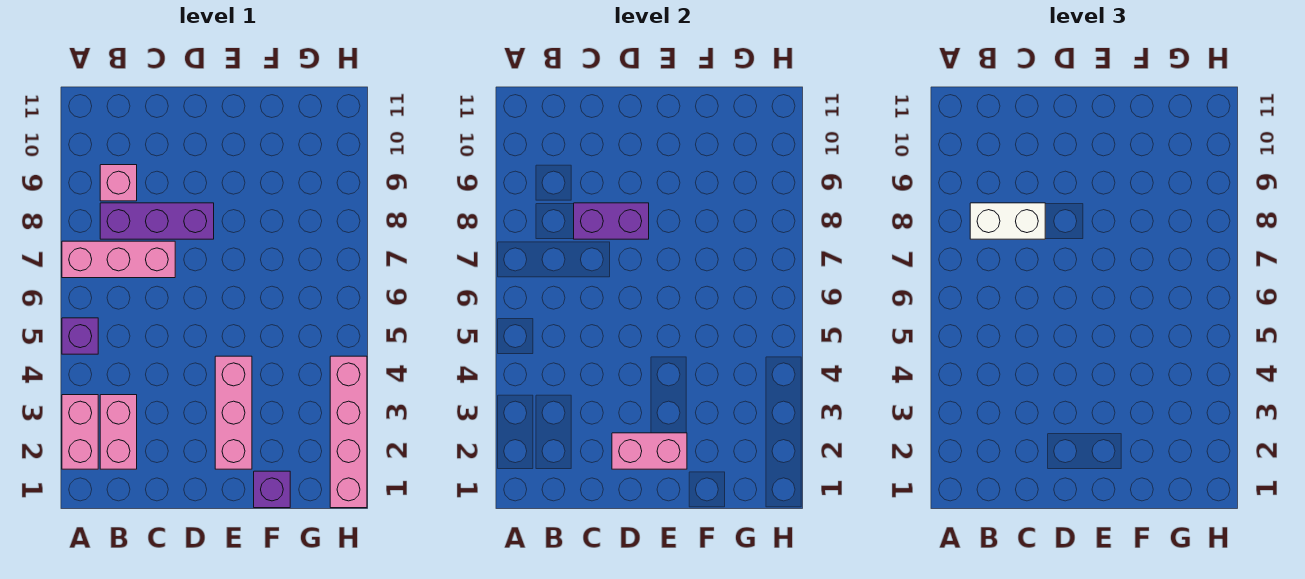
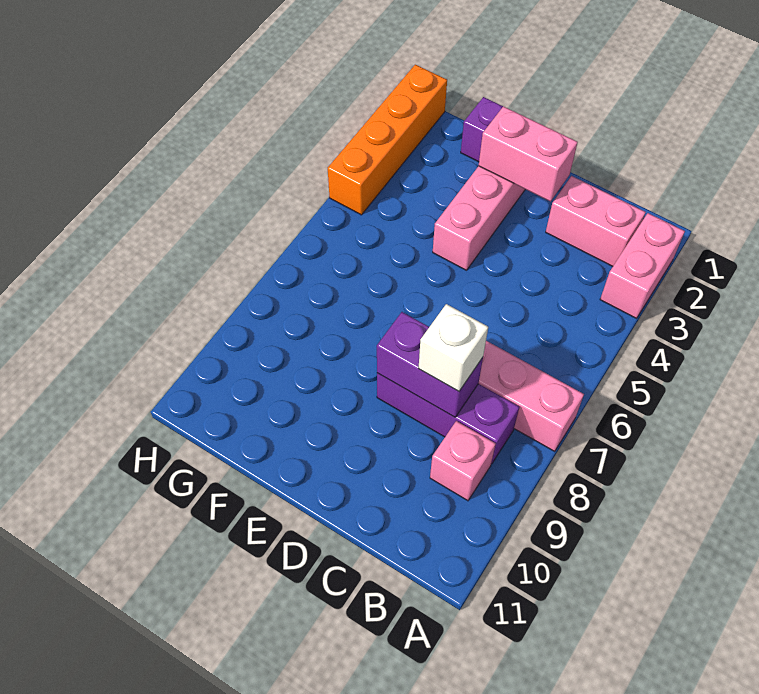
purple 1x1 brick [62,318,98,354] -> none
pink 1x2 brick [100,395,137,469] -> pink 1x2 brick turned to [546,176,646,266]
white 1x2 brick [970,203,1045,239] -> white 1x1 brick [419,304,488,391]
pink 1x4 brick [330,356,367,508] -> orange 1x4 brick [328,65,447,215]

